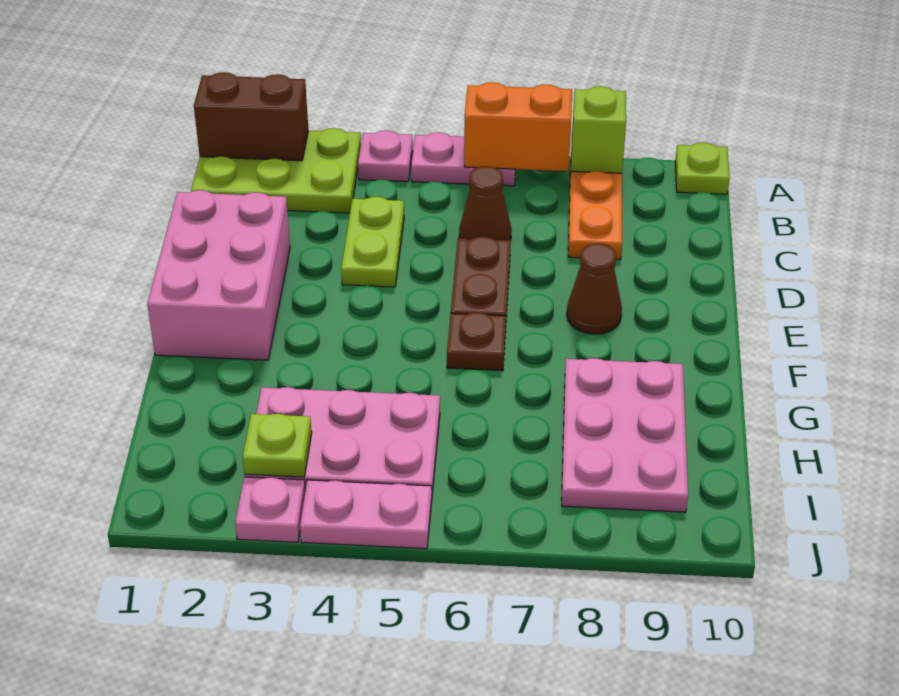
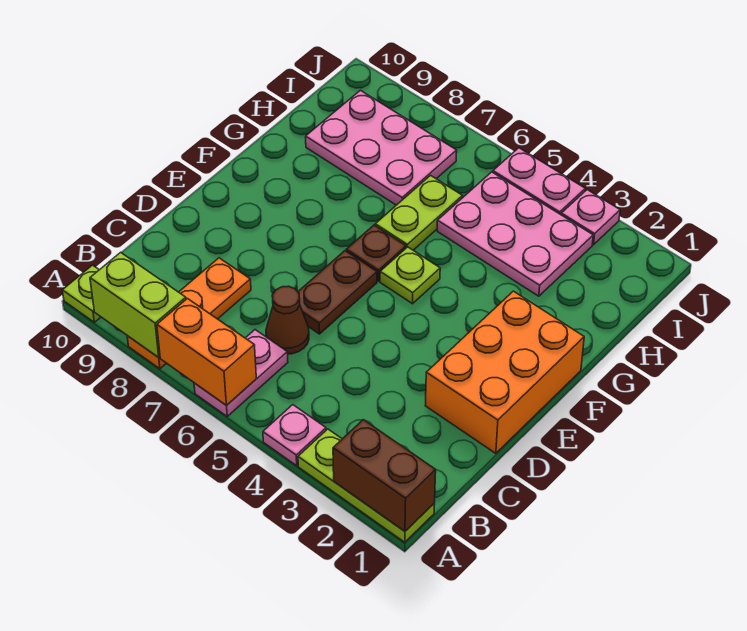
lime 2x3 plate [191,128,361,213] -> lime 1x3 plate [298,429,435,542]
pink 1x2 plate [411,132,515,186] -> pink 1x2 plate turned to [194,330,288,416]
lime 1x1 brick [571,86,626,173] -> lime 1x2 brick [90,252,186,358]
lime 1x2 plate [341,197,404,287] -> lime 1x2 plate moved to [375,175,462,250]
pink 2x3 brick [147,190,290,360] -> orange 2x3 brick [425,291,584,453]
brown 1x1 cone [567,243,622,334] -> none
pink 2x3 plate [562,358,688,512] -> pink 2x3 plate turned to [306,90,457,205]
lime 1x1 plate [243,414,312,477] -> lime 1x1 plate moved to [380,247,440,304]

